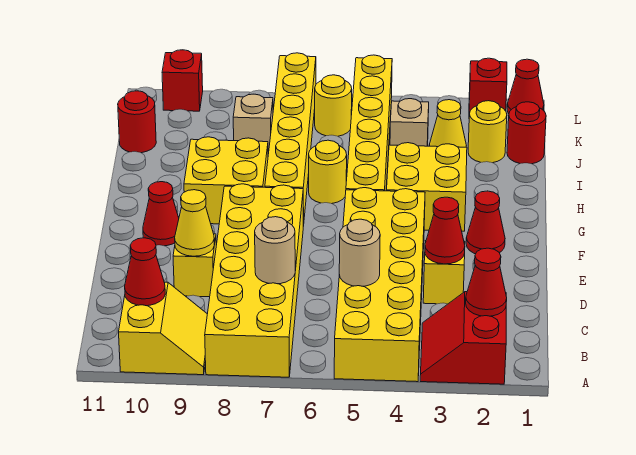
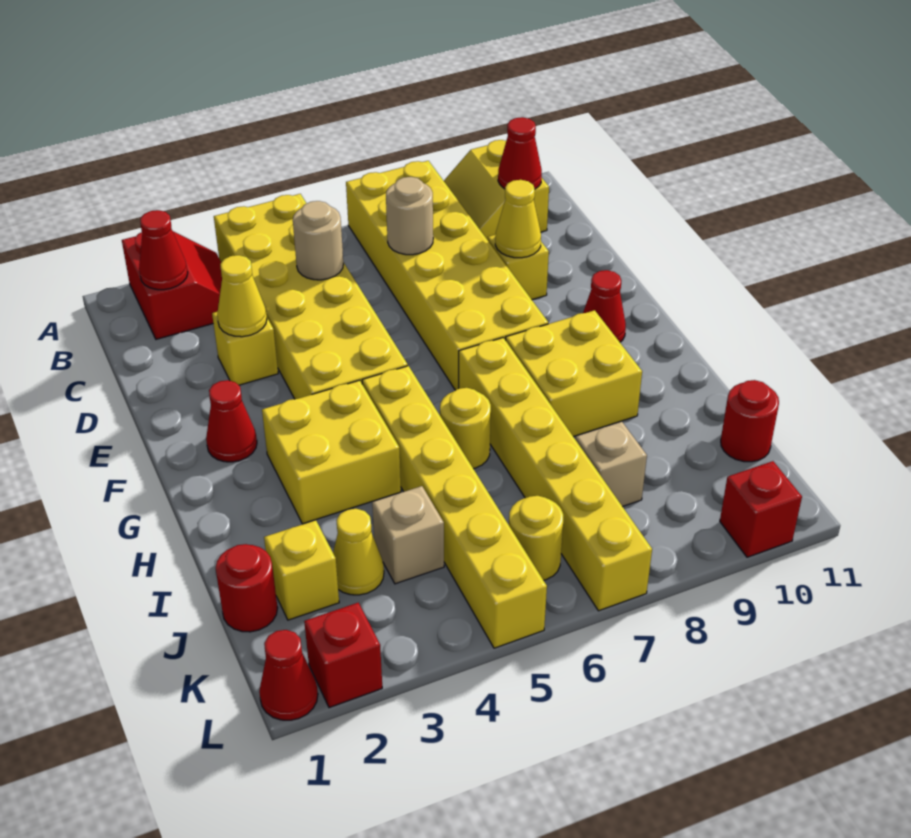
red 1x1 cone [425,197,465,264] -> yellow 1x1 cone [217,255,267,337]
yellow 1x1 round brick [468,101,507,163] -> yellow 1x1 brick [264,520,339,620]

